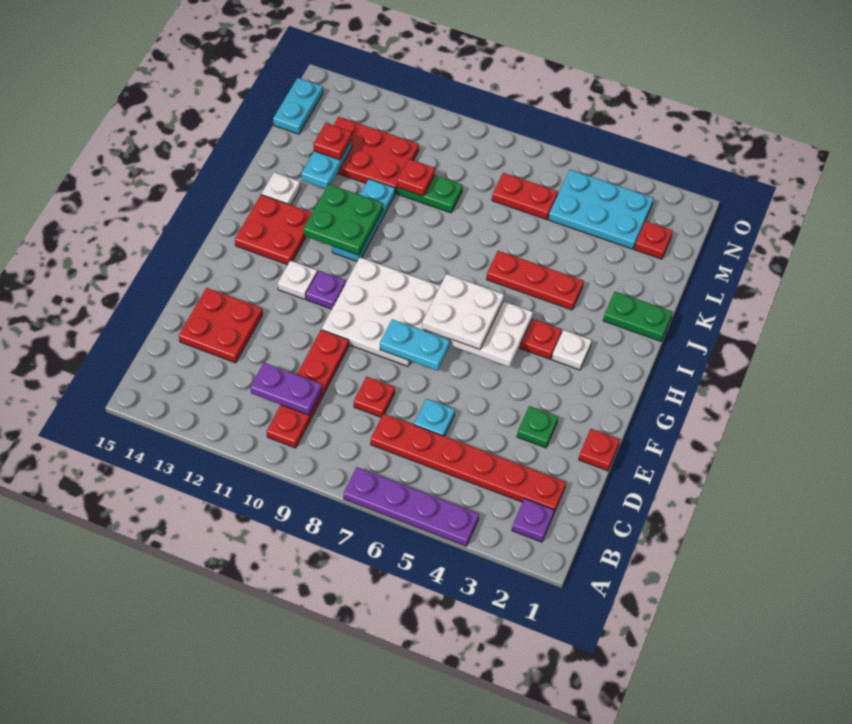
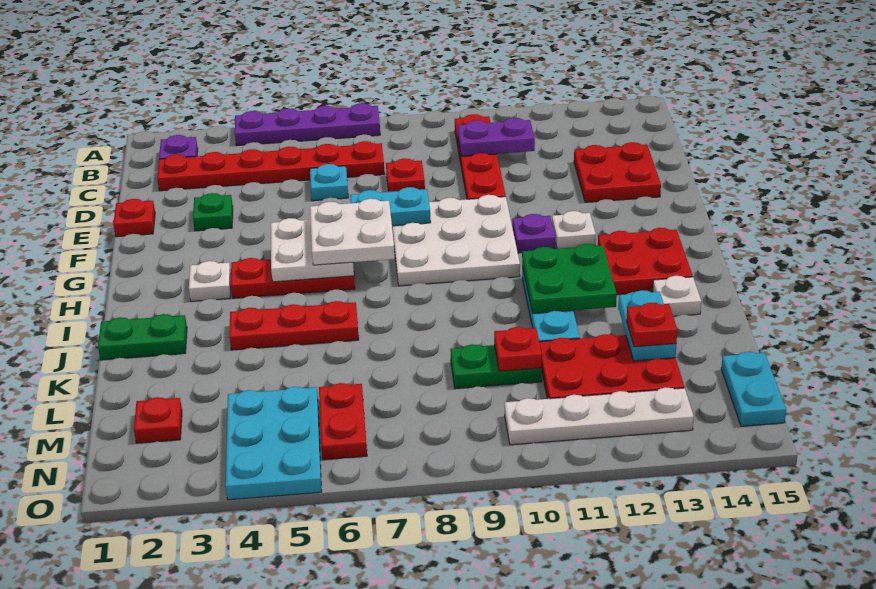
cyan 2x3 plate [548,170,654,249] -> cyan 2x3 plate turned to [225,387,322,500]
red 1x2 plate [492,173,558,220] -> red 1x2 plate turned to [319,383,367,460]
none -> white 1x4 plate [505,387,694,445]

